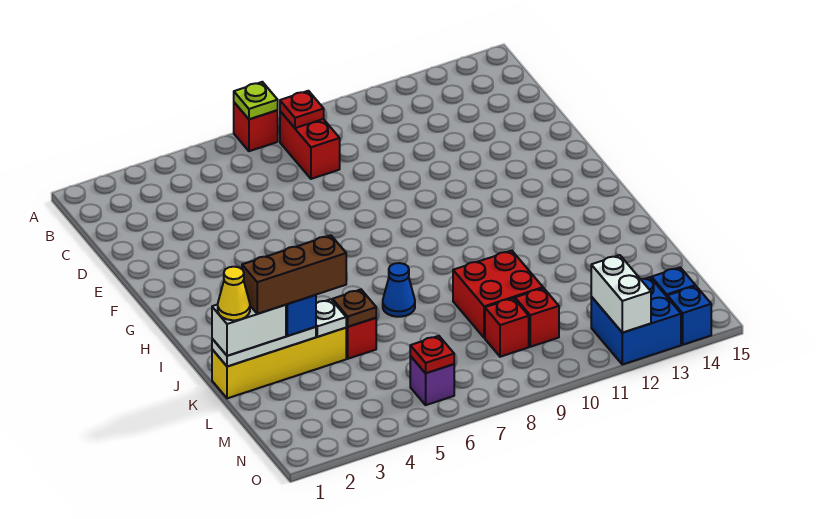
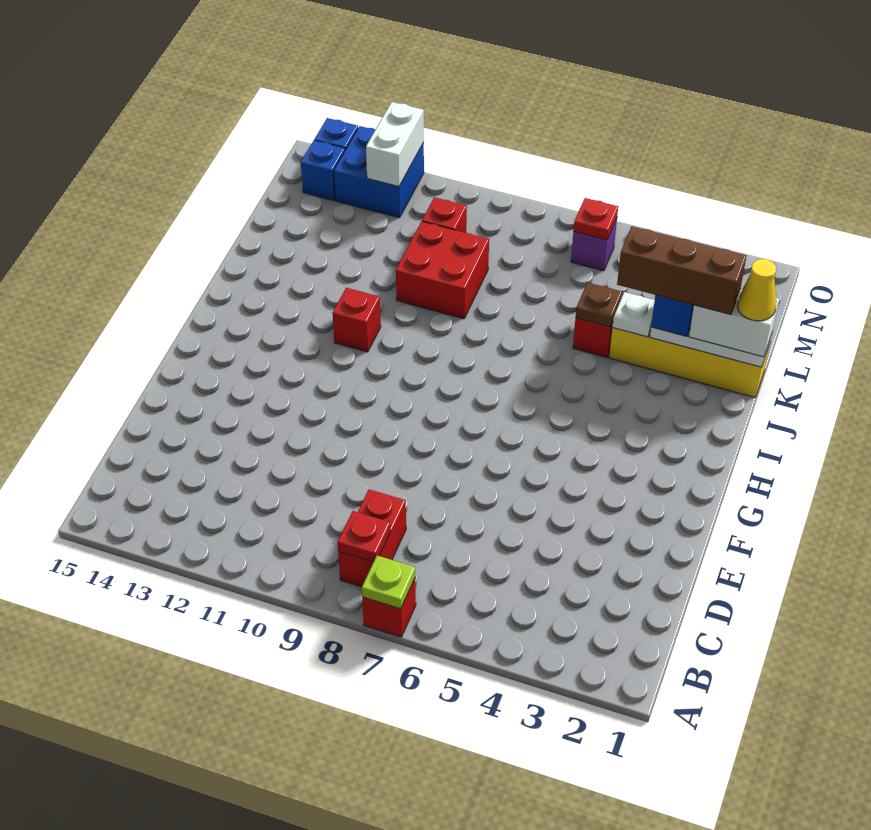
blue 1x1 cone [383,263,415,317] -> none
red 1x1 brick [485,298,529,357] -> red 1x1 brick moved to [333,288,381,352]

